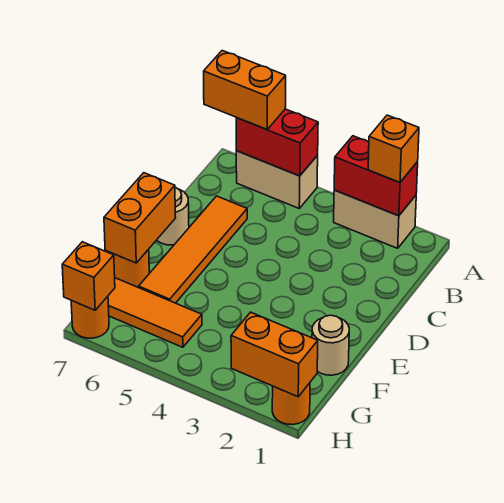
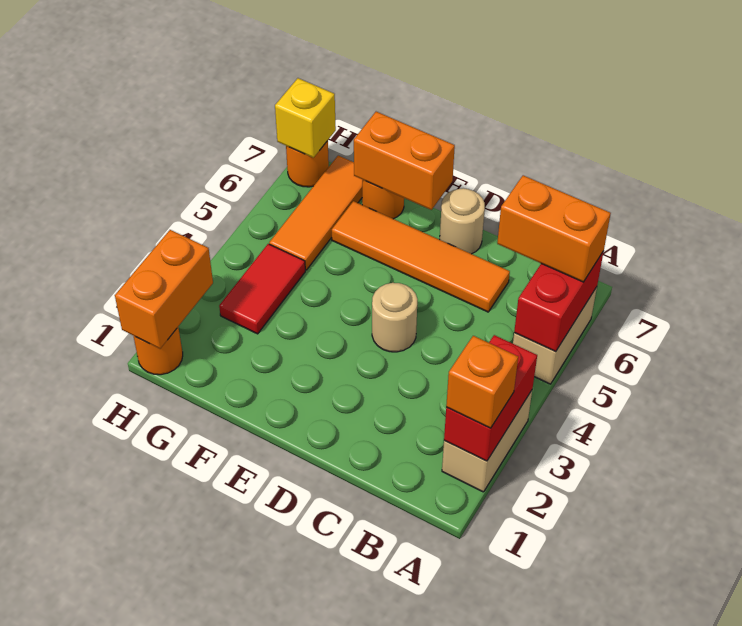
orange 1x2 brick [204,51,286,129] -> orange 1x2 brick turned to [497,175,611,282]
tan 1x1 round brick [312,315,349,375] -> tan 1x1 round brick moved to [372,283,418,352]
none -> red 1x2 tile [219,244,305,334]
orange 1x1 brick [62,242,115,310] -> yellow 1x1 brick [275,78,336,158]

